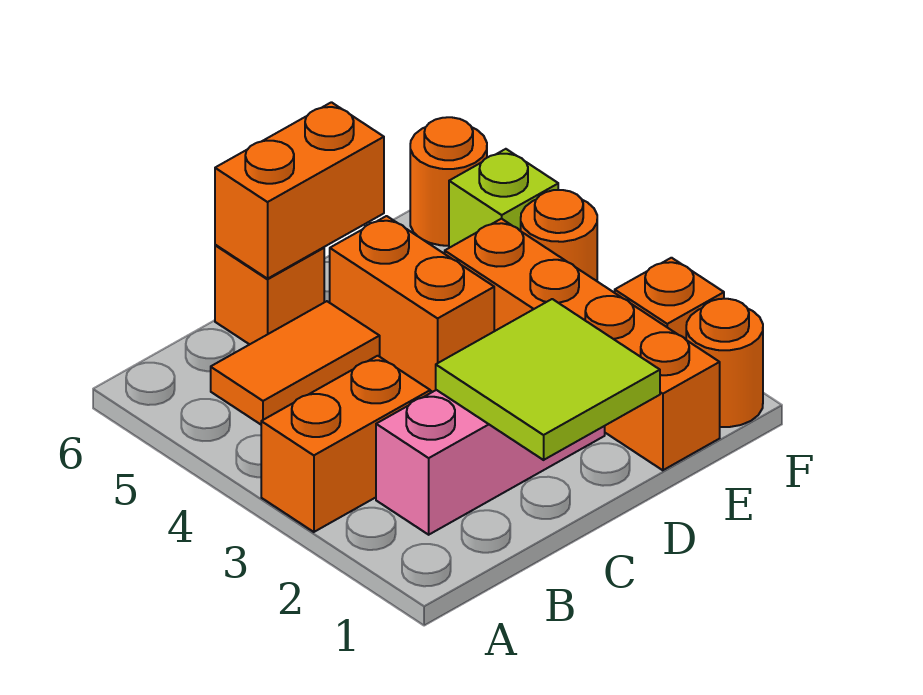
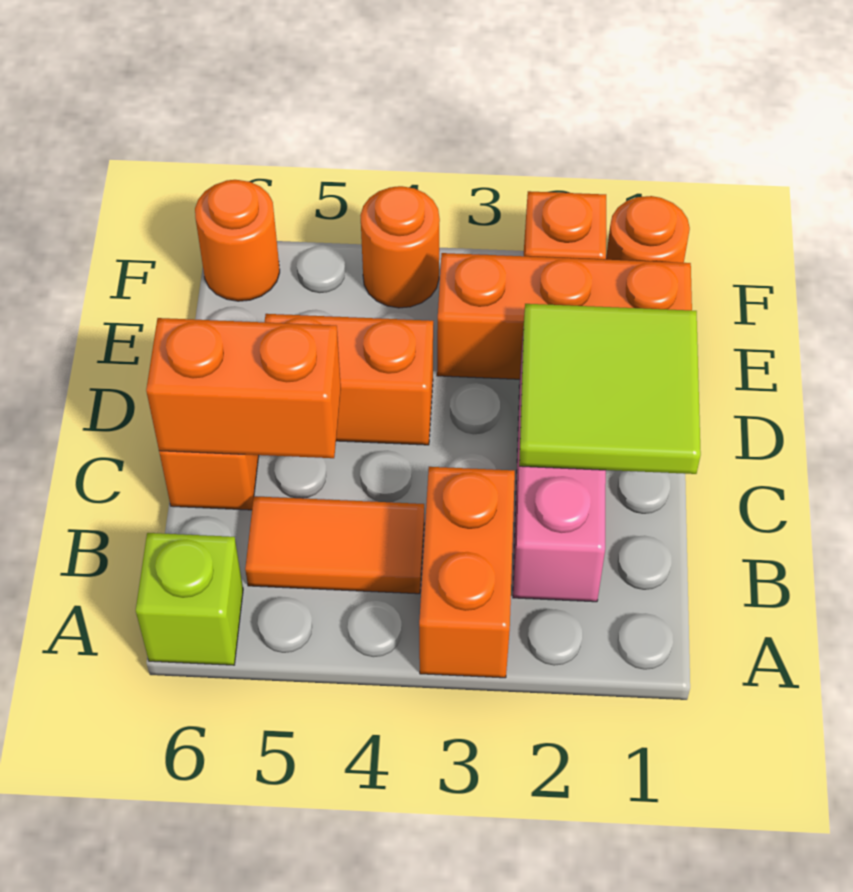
orange 1x2 tile [211,301,380,424] -> orange 1x2 tile turned to [245,496,424,594]
orange 1x2 brick [215,102,384,279] -> orange 1x2 brick turned to [146,318,341,458]
orange 1x4 brick [445,219,720,470] -> orange 1x3 brick [437,253,692,379]
lime 1x1 brick [449,149,558,248] -> lime 1x1 brick moved to [136,533,243,665]

